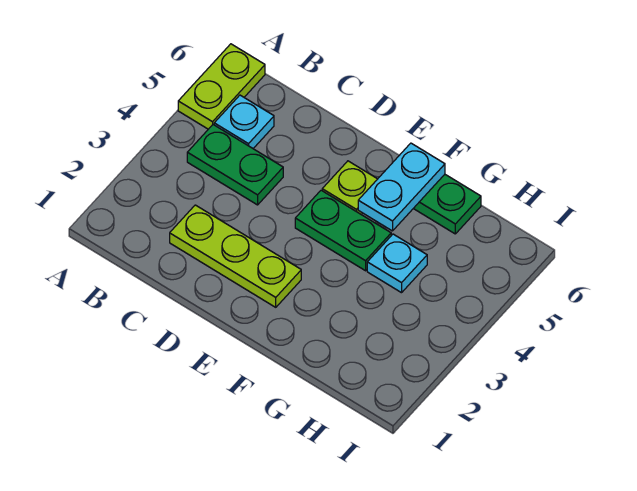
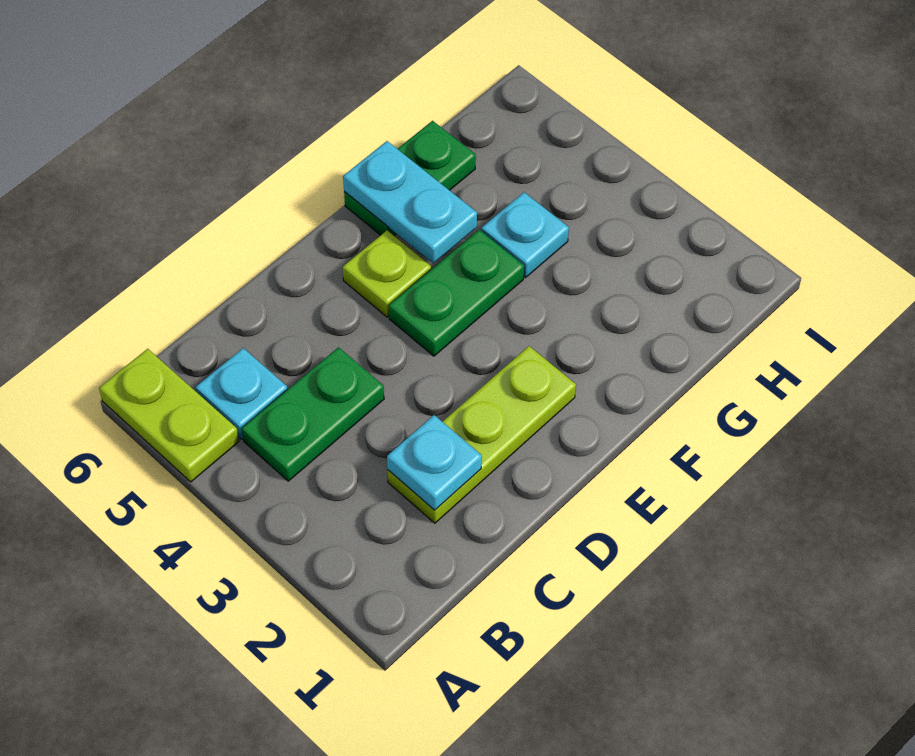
none -> cyan 1x1 plate [387,415,482,510]

